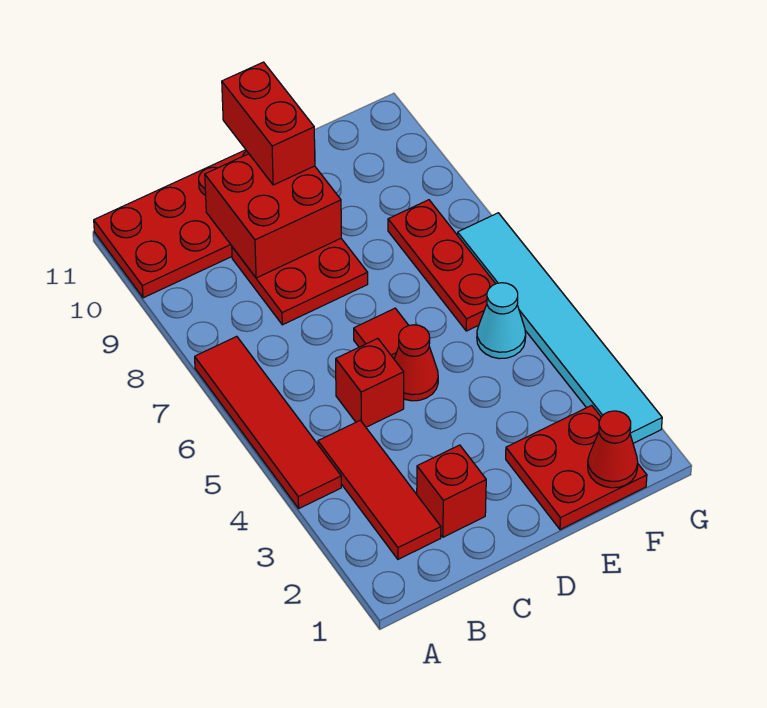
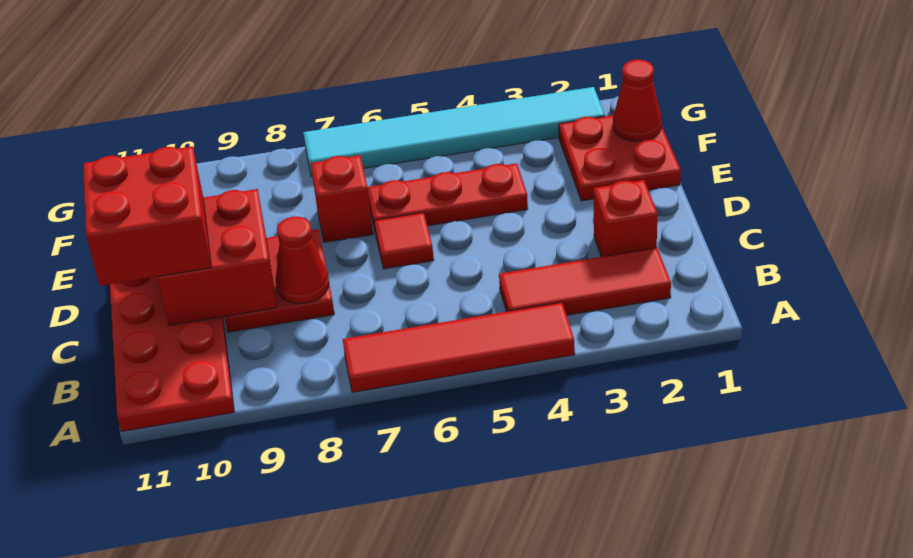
red 1x1 brick [336,339,404,427] -> red 1x1 brick moved to [311,155,373,242]
red 1x1 cone [394,325,438,401] -> red 1x1 cone moved to [276,217,329,304]
red 1x2 brick [222,62,315,185] -> red 2x2 brick [83,146,211,286]
cyan 1x1 cone [477,283,526,359] -> none
red 1x3 plate [388,200,495,331] -> red 1x3 plate moved to [368,163,528,233]

